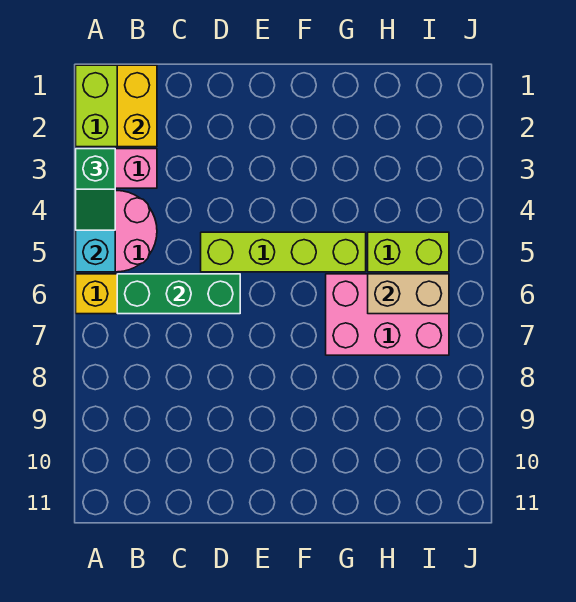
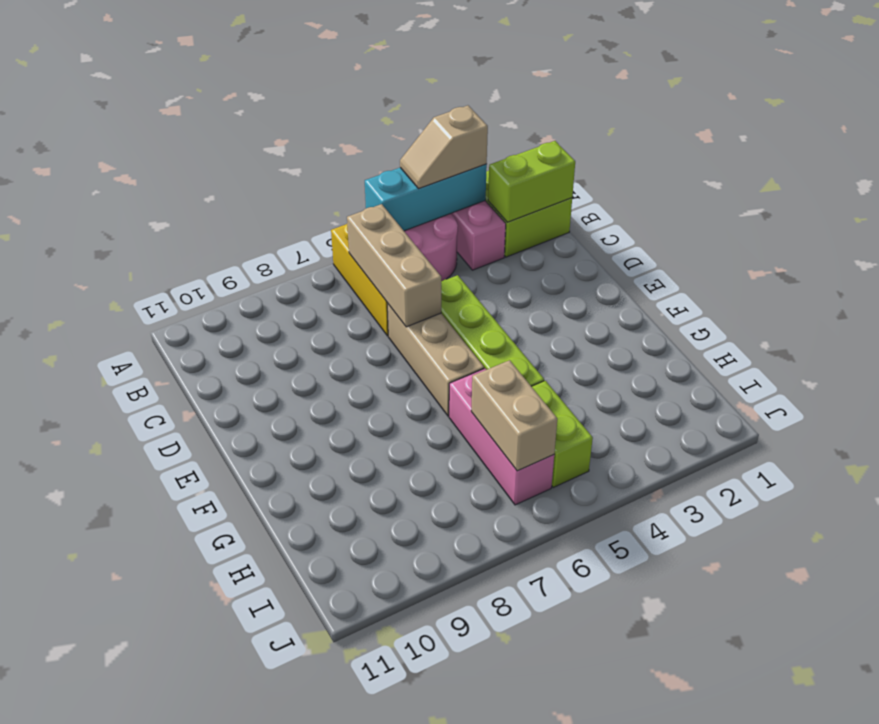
green 1x2 slope [76,149,115,230] -> tan 1x2 slope [400,105,488,189]
yellow 1x2 brick [117,65,157,147] -> lime 1x2 brick [488,141,575,222]
green 1x3 brick [117,274,240,314] -> tan 1x3 brick [347,204,441,327]
none -> tan 1x3 brick [387,303,484,416]
pink 2x3 brick [326,274,449,355] -> pink 1x3 brick [449,369,554,505]

